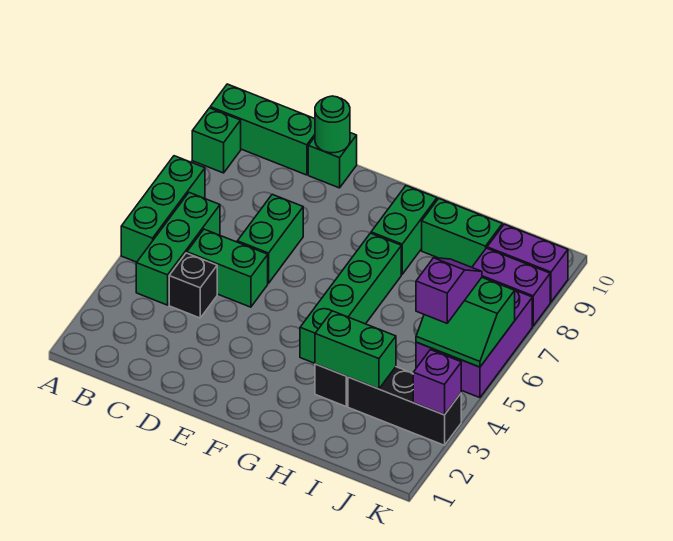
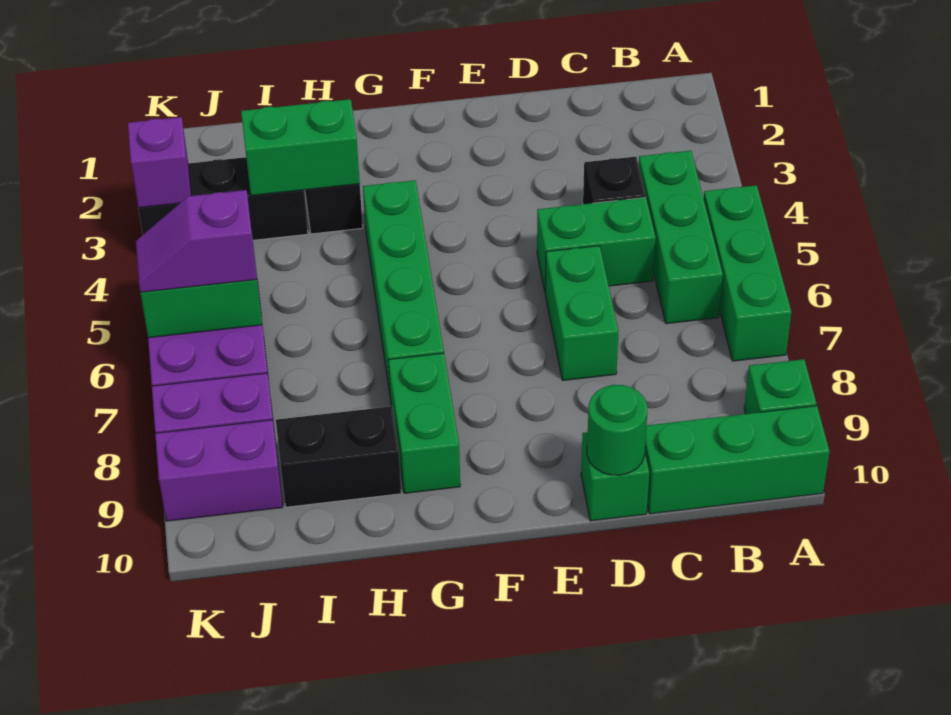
green 1x2 brick [422,198,502,267] -> black 1x2 brick [276,406,401,507]
purple 1x2 slope [416,258,482,323] -> purple 1x2 slope turned to [136,190,257,292]

